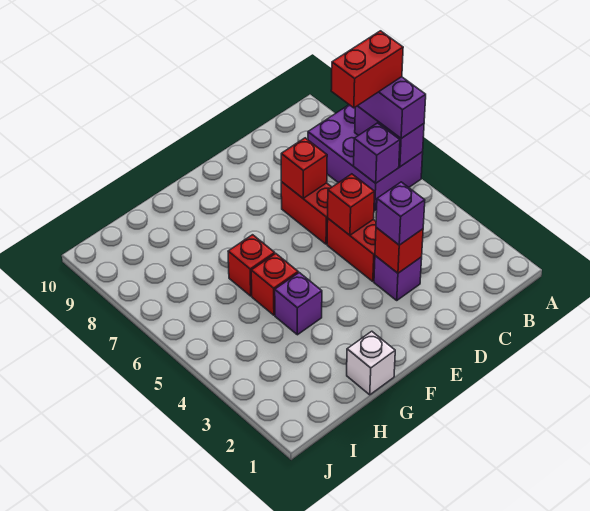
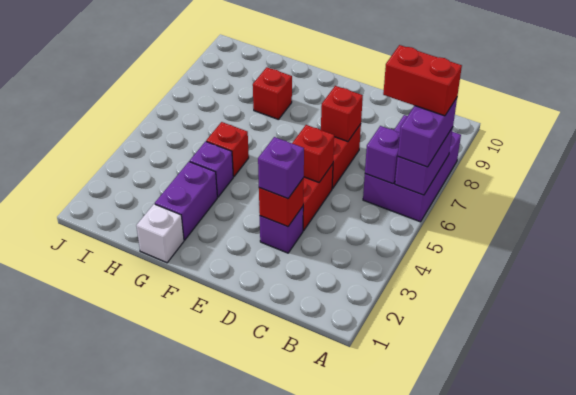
none -> purple 1x2 brick [155,161,217,240]
red 1x1 brick [228,235,275,296] -> red 1x1 brick moved to [253,67,292,120]

